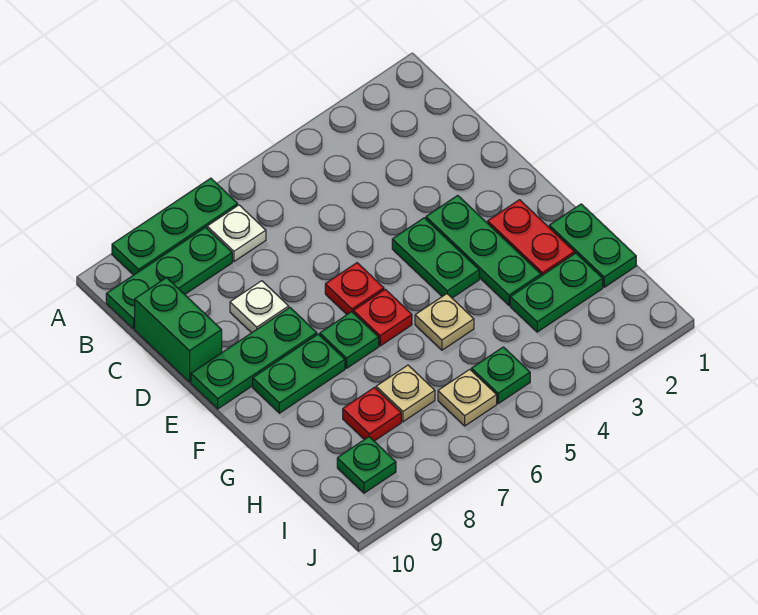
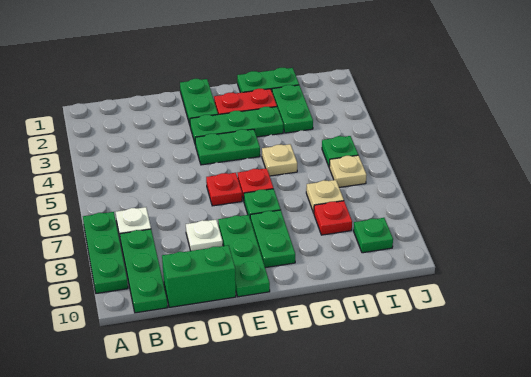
none -> green 1x2 plate [180,79,218,125]

